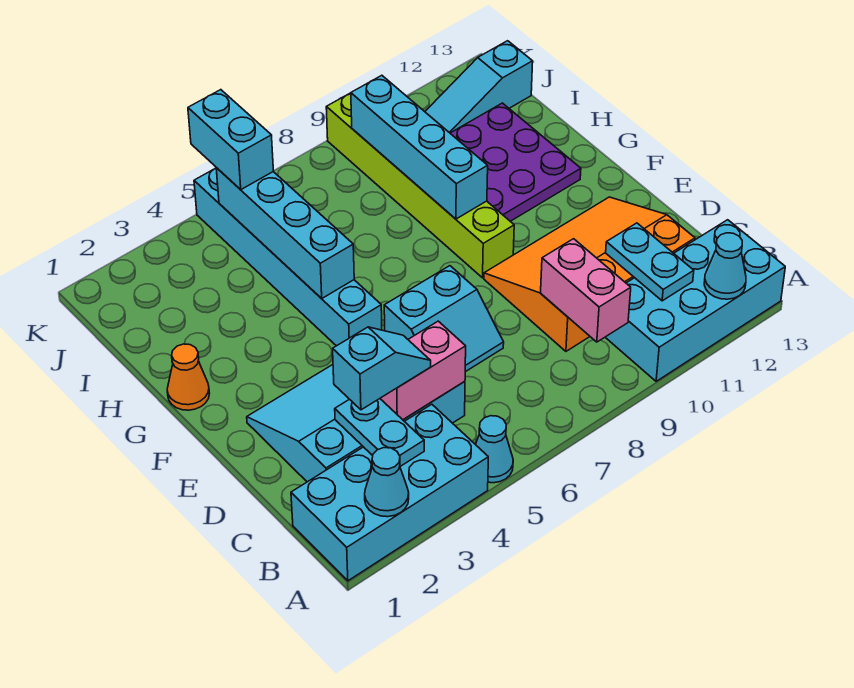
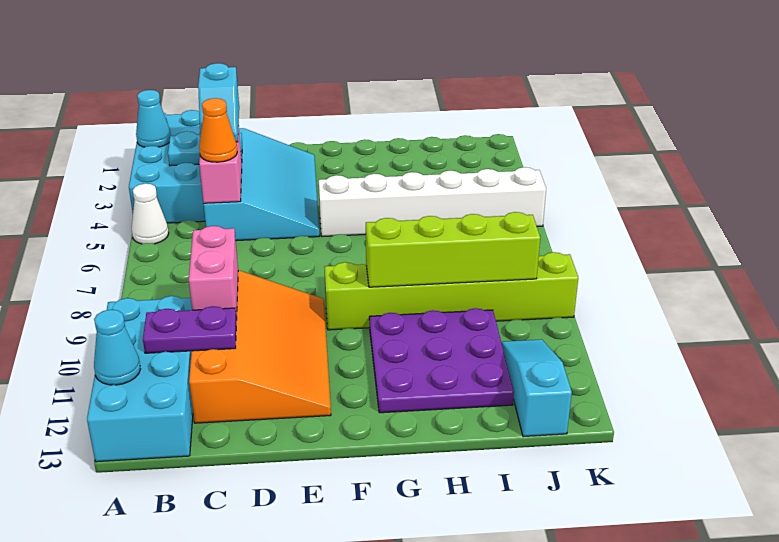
cyan 1x1 cone [476,416,513,483] -> white 1x1 cone [132,184,169,244]
pink 1x2 brick [541,239,631,342] -> pink 1x2 brick turned to [189,226,238,320]
cyan 1x2 plate [606,223,694,301] -> purple 1x2 plate [143,306,236,353]
cyan 2x2 slope [384,266,504,372] -> none
cyan 1x6 brick [194,168,382,346] -> white 1x6 brick [319,167,546,236]
orange 1x1 cone [167,344,209,410] -> orange 1x1 cone moved to [199,98,237,162]
cyan 1x4 brick [216,168,354,299] -> none
cyan 1x4 brick [351,75,488,219] -> lime 1x4 brick [366,212,540,287]
cyan 1x2 brick [188,90,273,190] -> none

